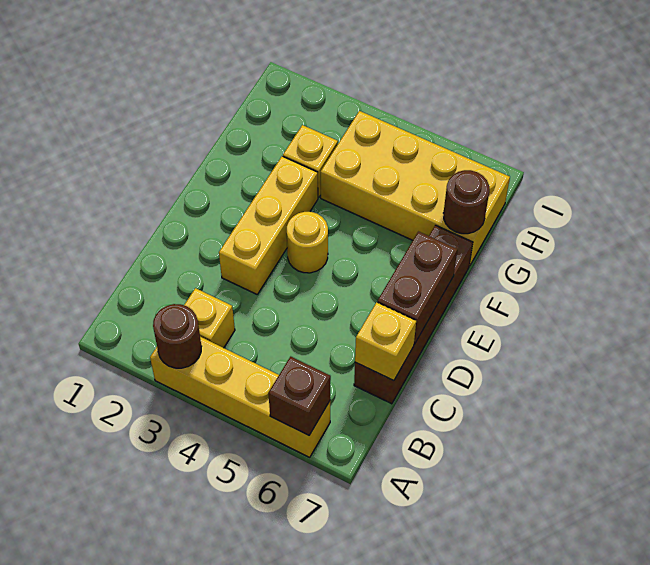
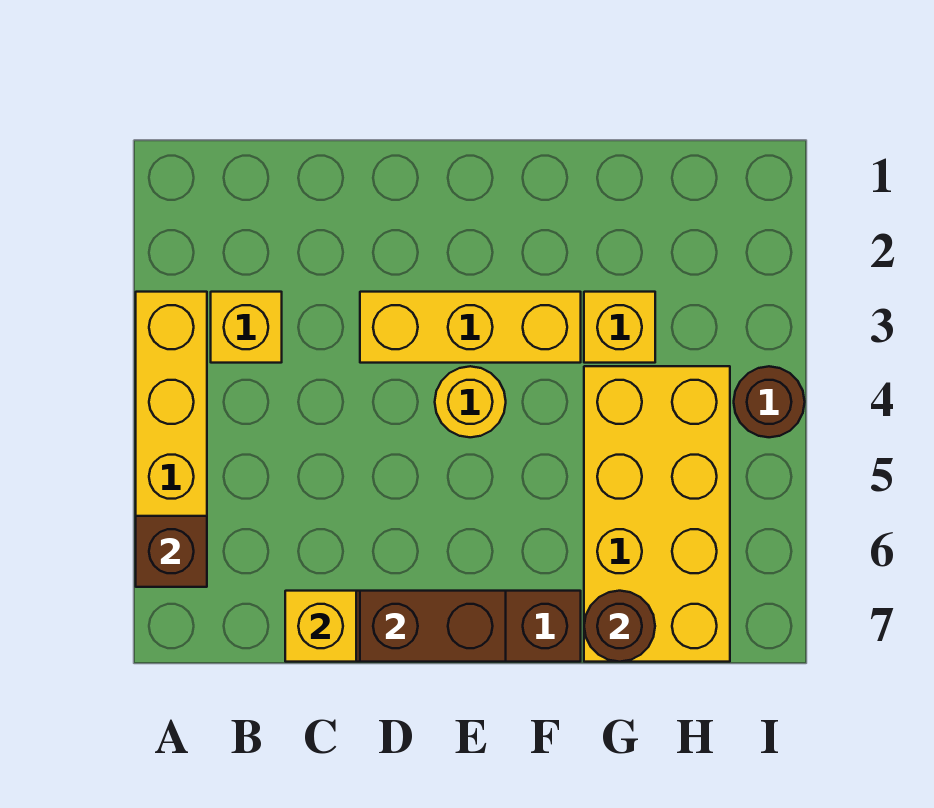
brown 1x1 round brick [153,304,202,368] -> brown 1x1 round brick moved to [734,366,805,437]

